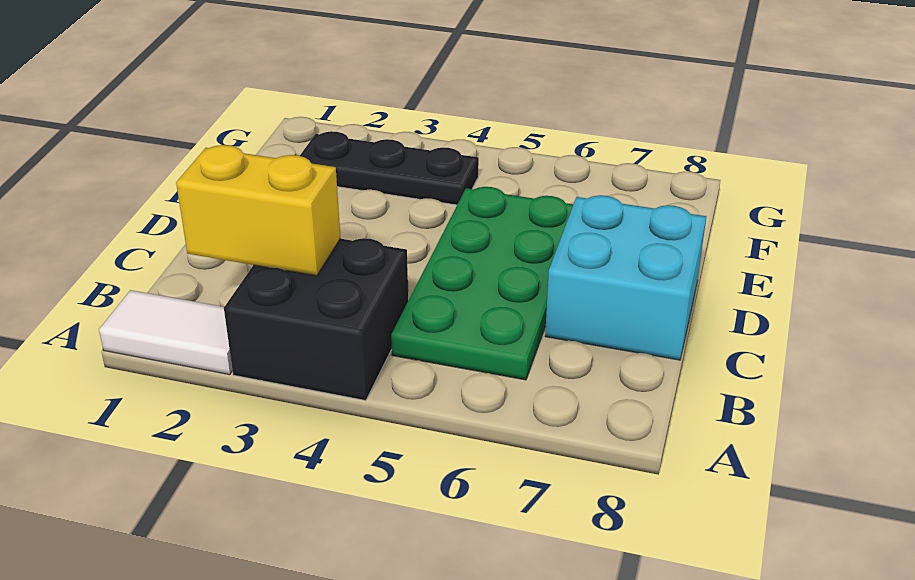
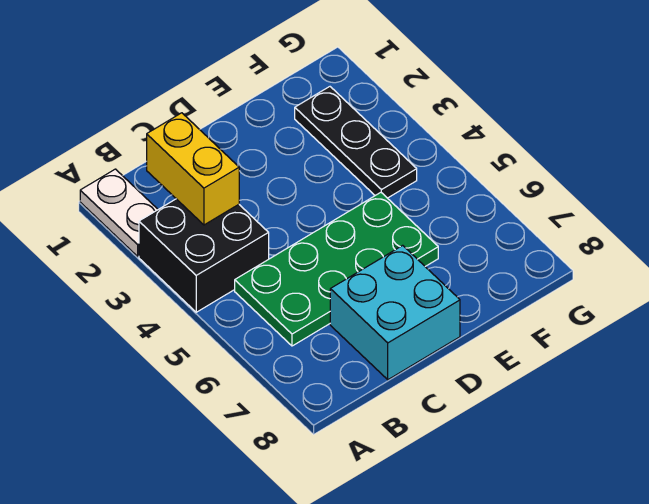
white 1x2 tile [99,290,232,375] -> white 1x2 plate [80,169,158,256]

